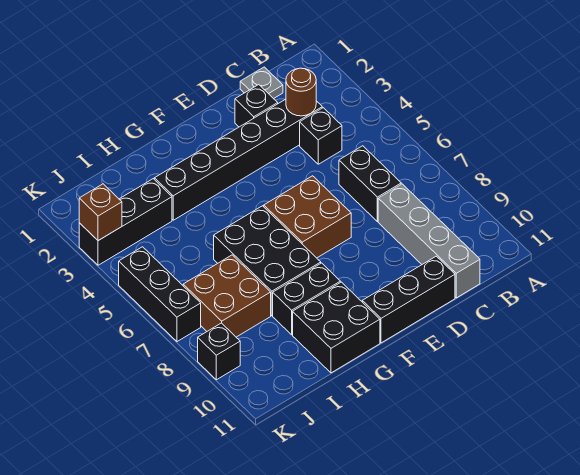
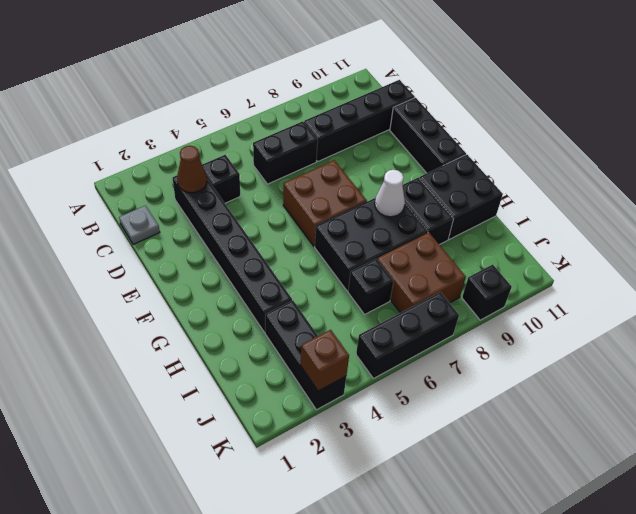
brown 1x1 round brick [286,68,316,116] -> brown 1x1 cone [177,146,207,193]
grey 1x4 brick [378,184,480,298] -> black 1x4 brick [304,80,415,161]
black 1x1 brick [235,85,278,127] -> black 1x1 brick moved to [348,259,394,314]
none -> white 1x1 cone [375,170,405,217]

